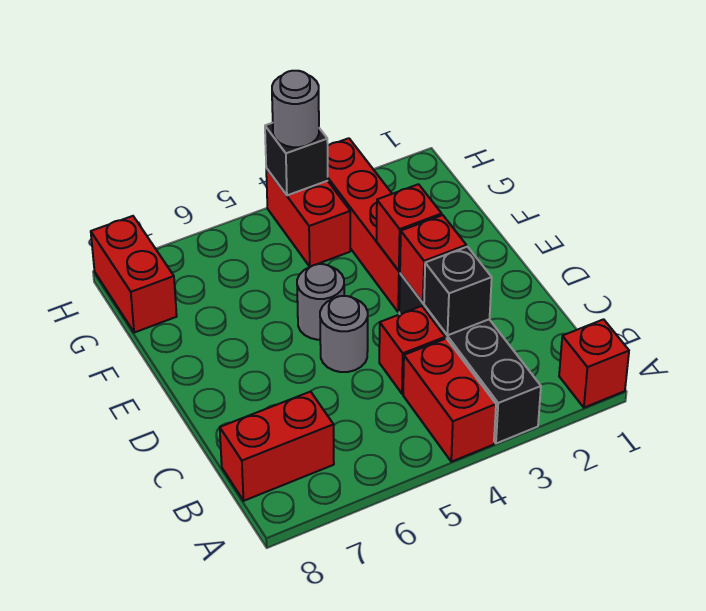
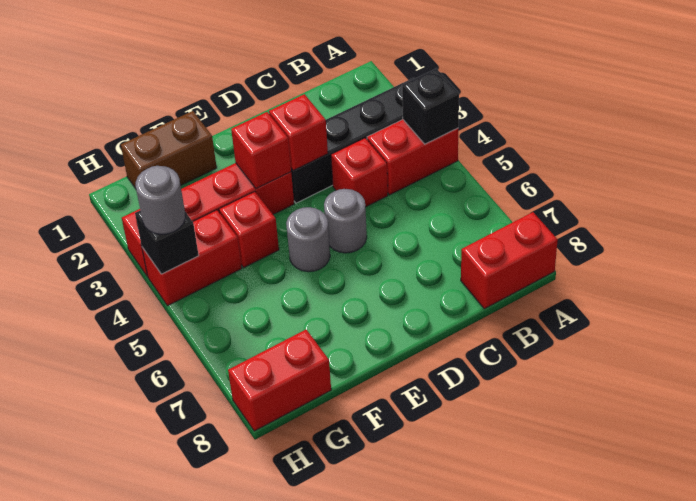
red 1x1 brick [559,319,629,408] -> red 1x1 brick moved to [219,192,279,268]
red 1x2 brick [220,392,334,501] -> red 1x2 brick turned to [461,212,558,309]
black 1x1 brick [424,247,492,335] -> black 1x1 brick moved to [402,69,459,144]
none -> brown 1x2 brick [121,111,217,189]

